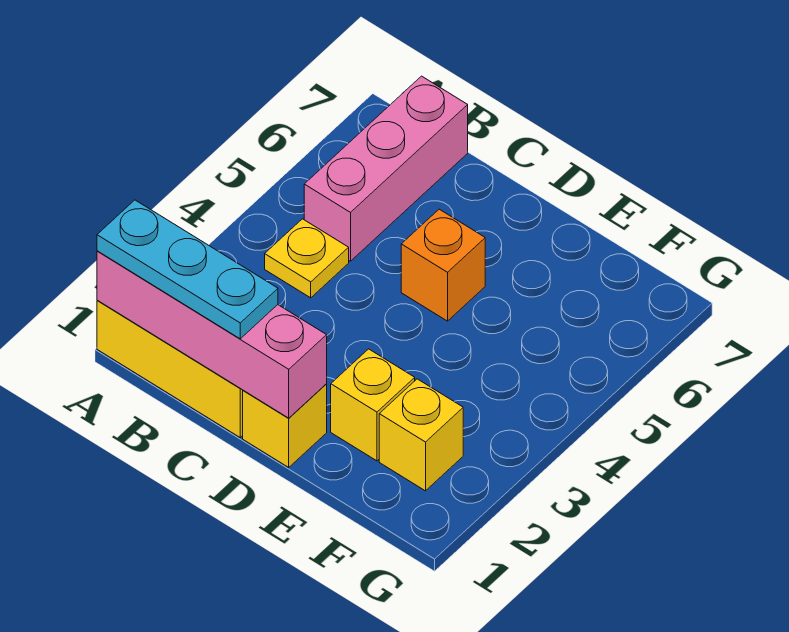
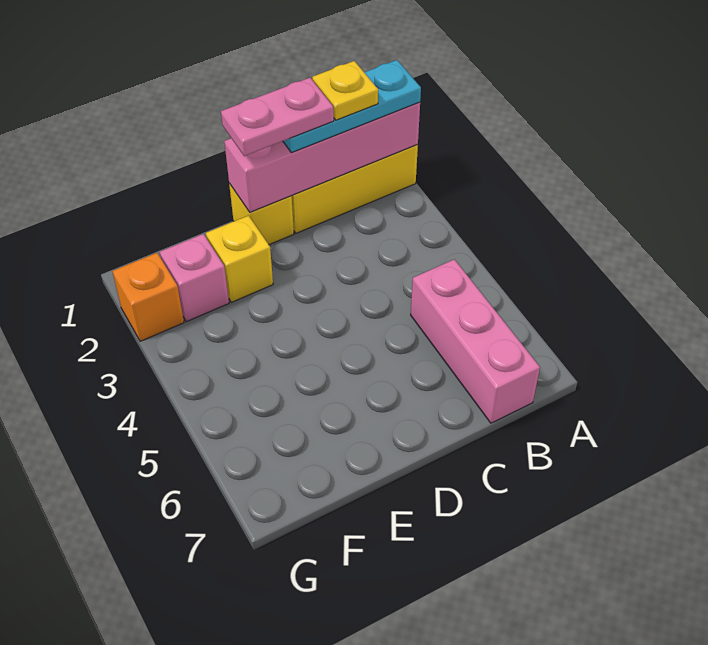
yellow 1x1 plate [265,219,349,298] -> yellow 1x1 plate moved to [312,61,378,120]
none -> pink 1x2 plate [221,78,334,156]
orange 1x1 brick [401,209,485,321] -> orange 1x1 brick moved to [113,253,184,341]
yellow 1x1 brick [379,379,463,491] -> pink 1x1 brick [160,234,229,322]

